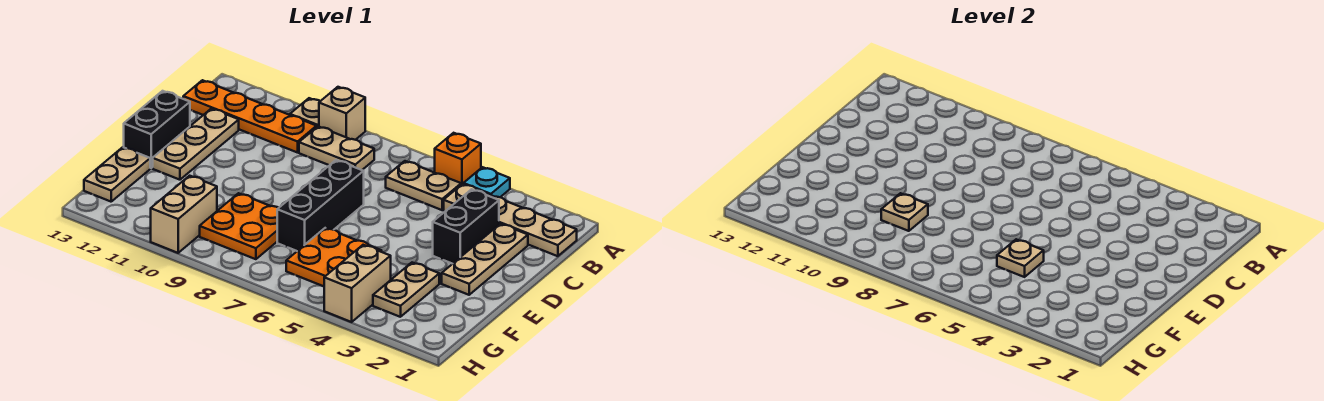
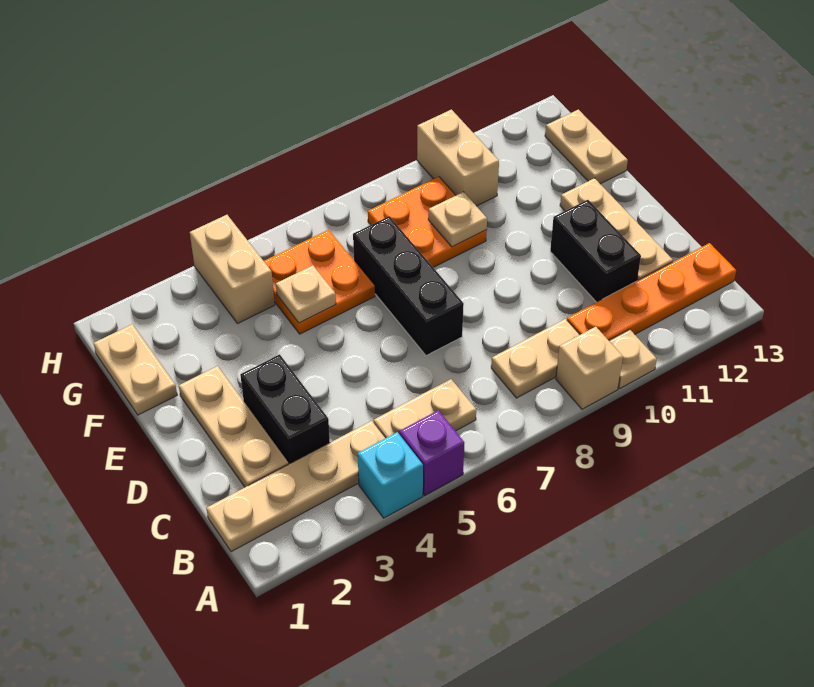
cyan 1x1 plate [463,167,510,197] -> cyan 1x1 brick [358,432,423,518]
orange 1x1 brick [435,133,481,185] -> purple 1x1 brick [399,410,464,495]
black 1x2 brick [124,91,190,168] -> black 1x2 brick moved to [550,200,641,302]
tan 1x2 plate [373,263,439,317] -> tan 1x2 plate moved to [94,324,177,415]

